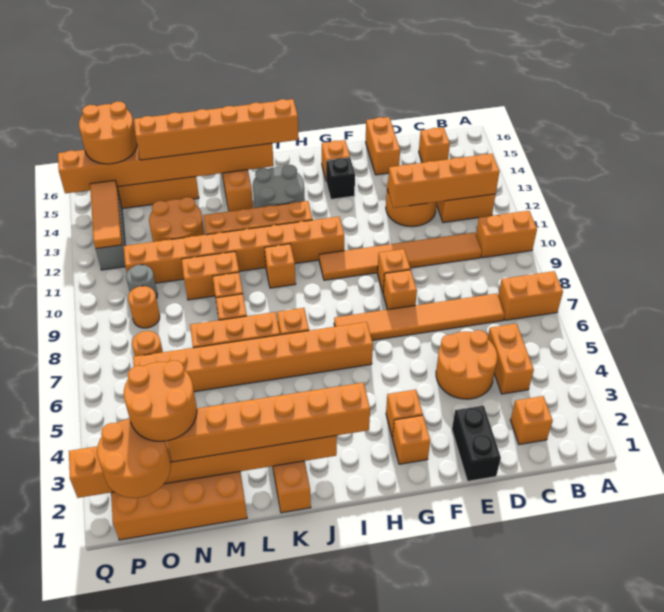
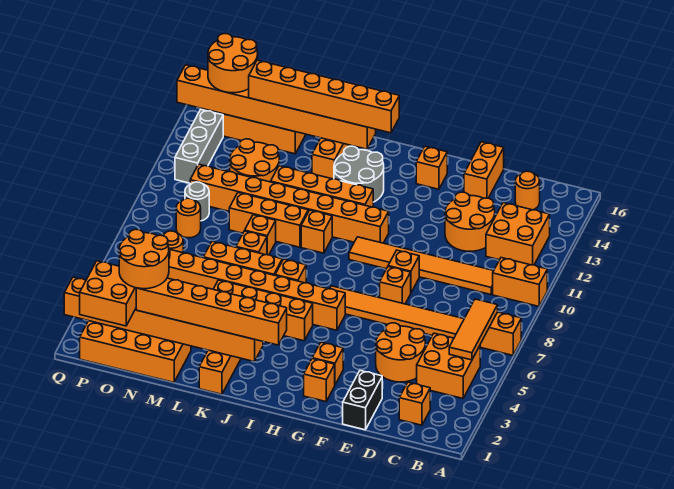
orange 1x4 brick [388,154,500,208] -> orange 1x4 brick moved to [213,280,313,341]
orange 1x2 brick [488,324,534,394] -> orange 2x2 brick [417,333,480,398]
orange 1x1 brick [419,127,450,163] -> orange 1x1 round brick [515,171,540,210]
black 1x1 brick [326,158,355,199] -> none
orange 1x2 brick [182,252,239,300] -> orange 1x3 brick [229,193,308,247]
orange 2x2 round brick [97,419,171,498] -> orange 2x2 brick [80,261,136,326]
orange 1x3 tile [90,180,122,249] -> orange 1x3 tile moved to [449,299,498,360]

